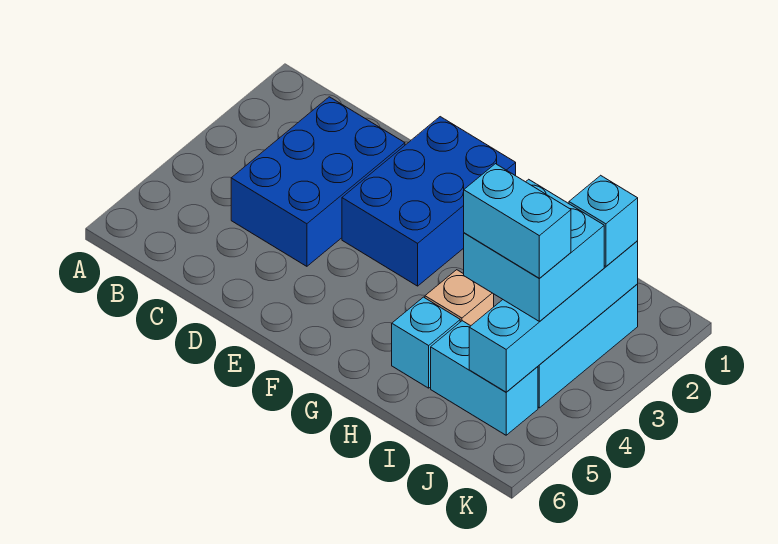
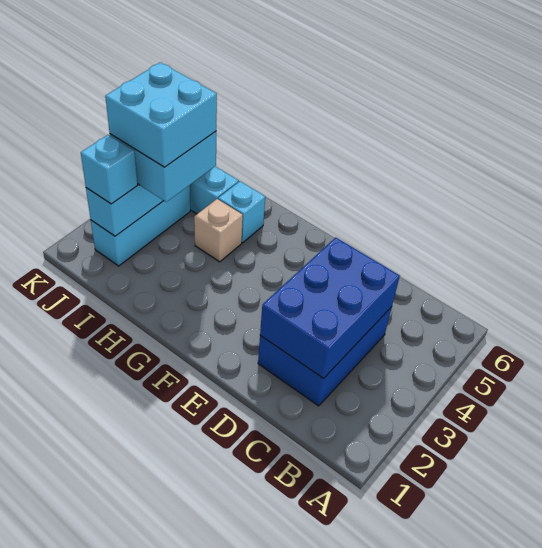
blue 2x3 brick [342,117,516,286] -> blue 2x3 brick moved to [260,237,400,378]
cyan 1x2 brick [464,164,571,278] -> cyan 2x2 brick [105,62,217,167]

